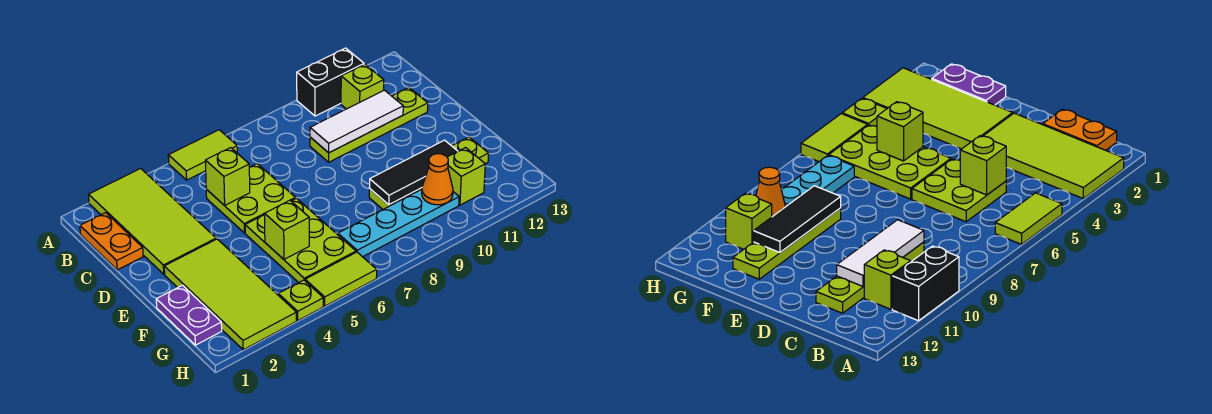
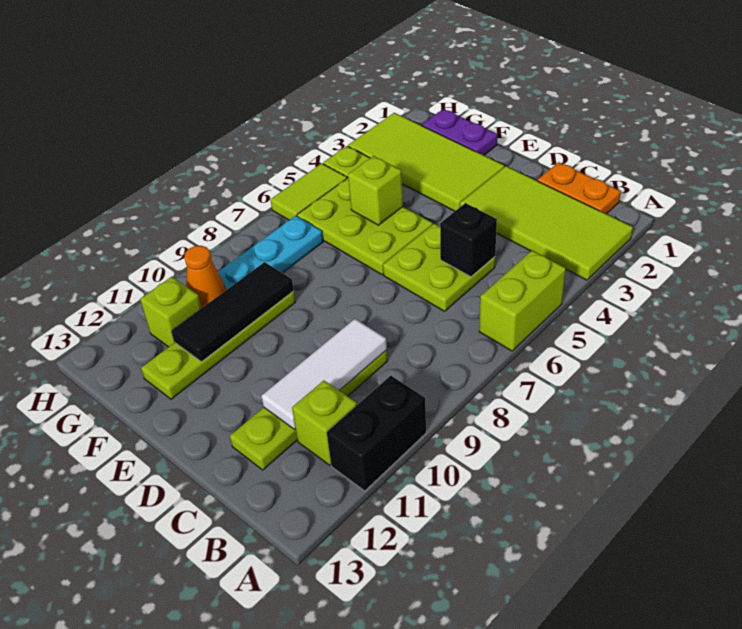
lime 1x2 tile [168,130,237,180] -> lime 1x2 brick [479,251,566,351]
lime 1x1 brick [205,148,250,206] -> black 1x1 brick [440,203,497,277]

